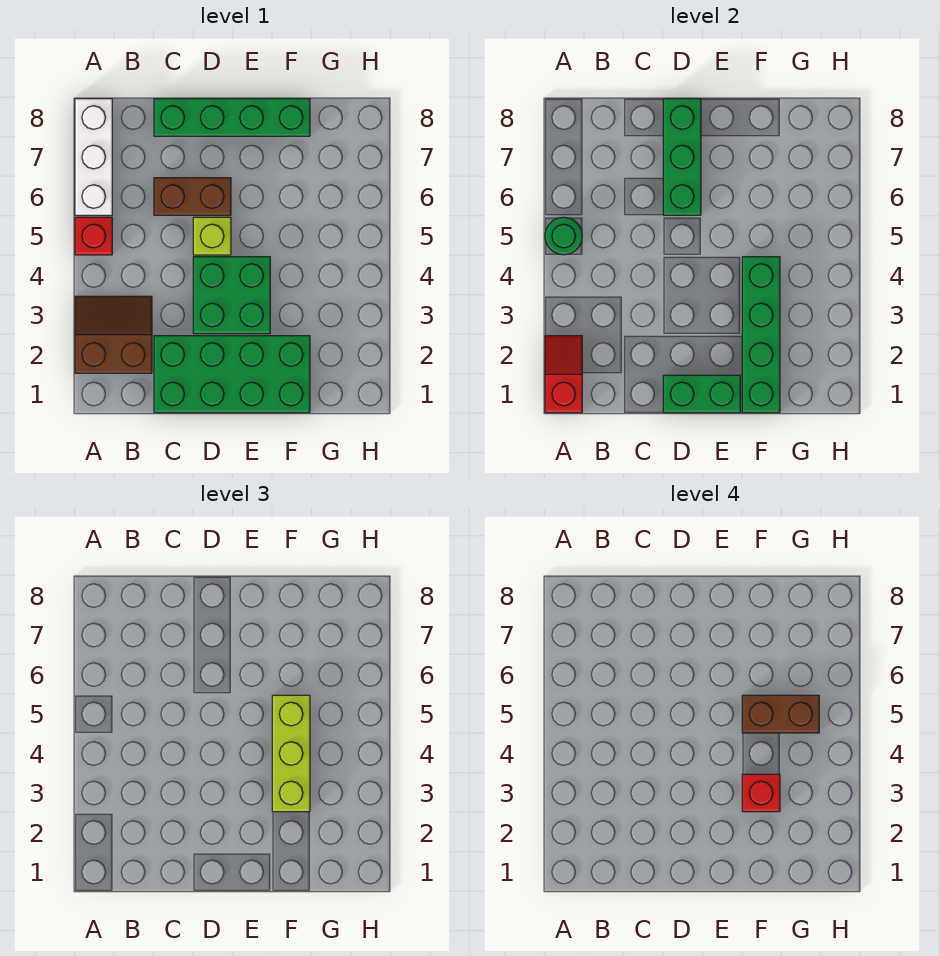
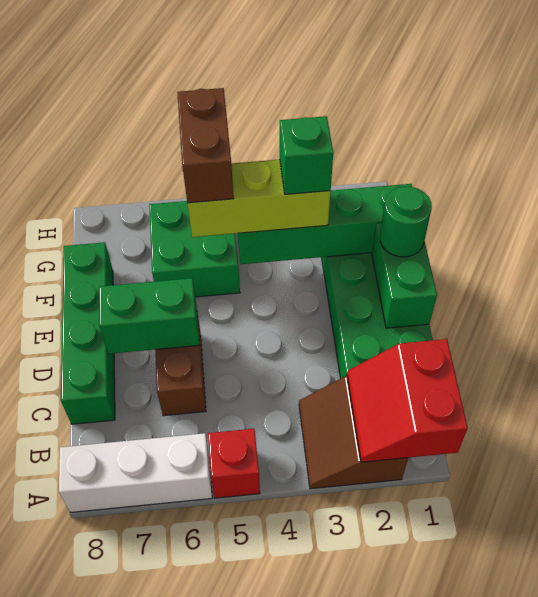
red 1x2 slope [545,336,582,413] -> red 2x2 slope [347,339,468,462]
green 1x1 round brick [545,217,582,255] -> green 1x1 round brick moved to [380,187,432,257]
green 2x2 brick [193,257,270,334] -> green 2x2 brick moved to [149,201,240,297]
lime 1x1 brick [193,217,231,255] -> none
green 1x3 brick [663,99,701,215] -> green 1x2 brick [99,278,199,354]
red 1x1 brick [742,774,780,812] -> green 1x1 brick [280,116,333,194]

